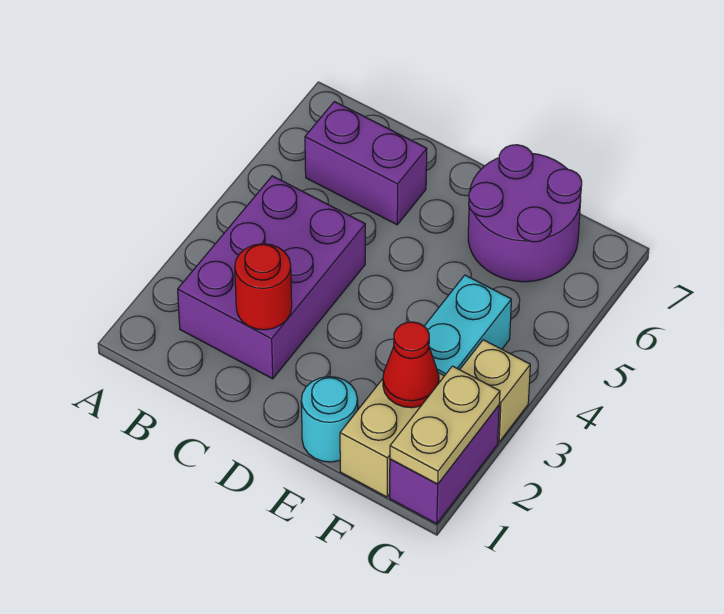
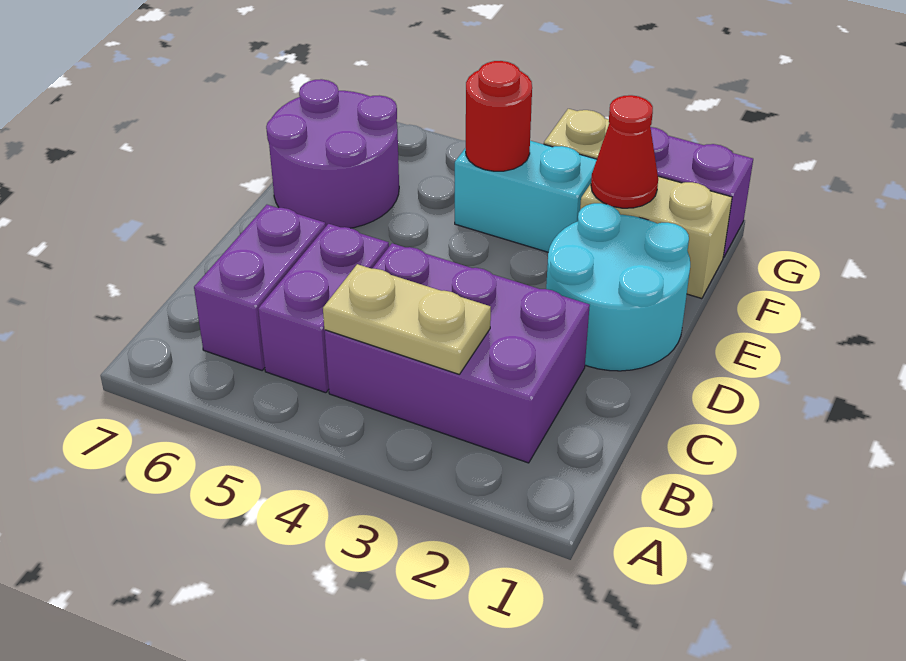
none -> purple 1x2 brick [258,224,389,393]
red 1x1 round brick [235,244,292,330] -> red 1x1 round brick moved to [466,61,532,171]
cyan 1x1 round brick [301,377,358,462] -> cyan 2x2 round brick [546,203,690,371]
tan 1x2 plate [390,366,500,484] -> tan 1x2 plate moved to [323,264,491,374]

